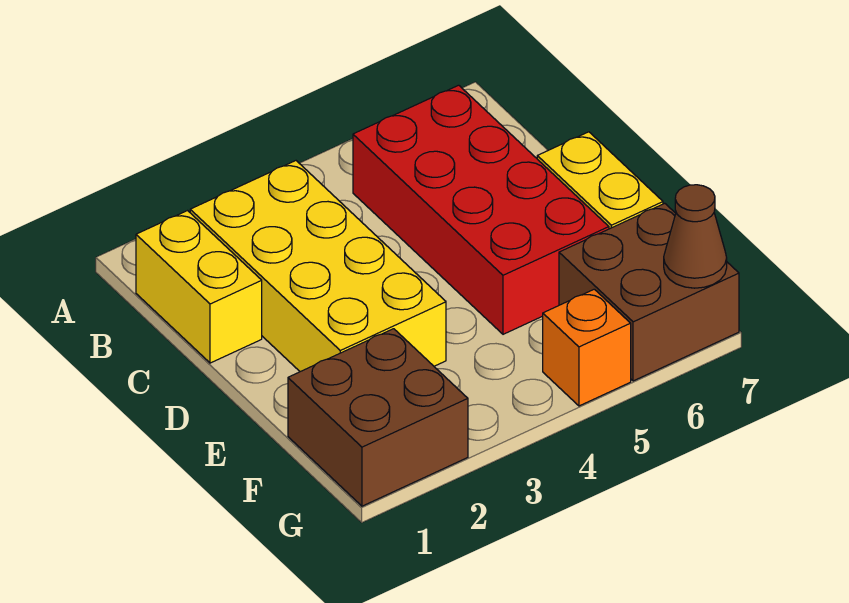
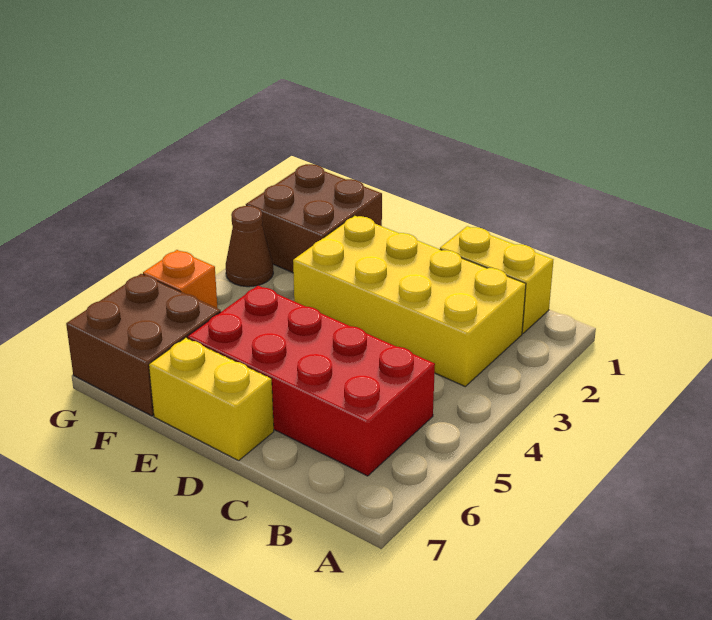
brown 1x1 cone [664,185,727,288] -> brown 1x1 cone moved to [226,206,273,287]

